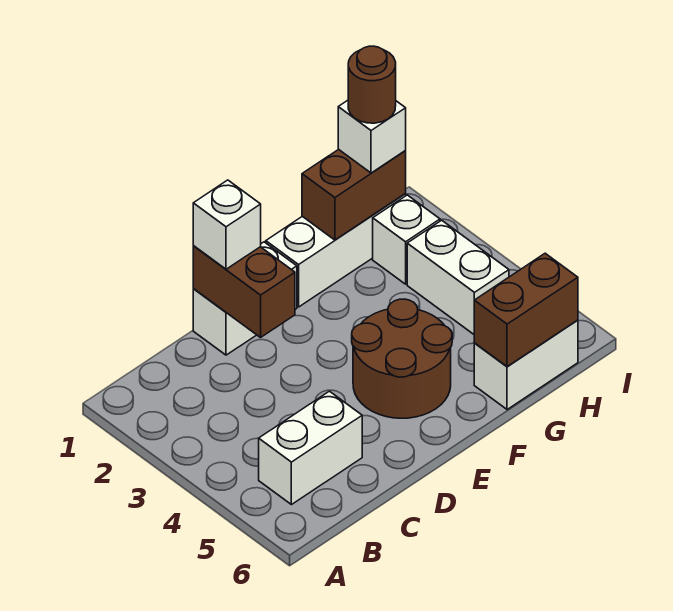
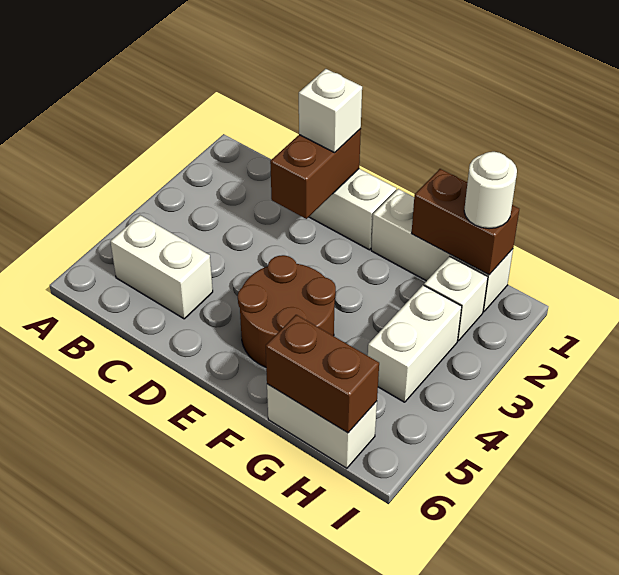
white 1x1 brick [338,100,406,173] -> white 1x1 round brick [464,152,517,229]
brown 1x1 round brick [348,46,396,123] -> none

